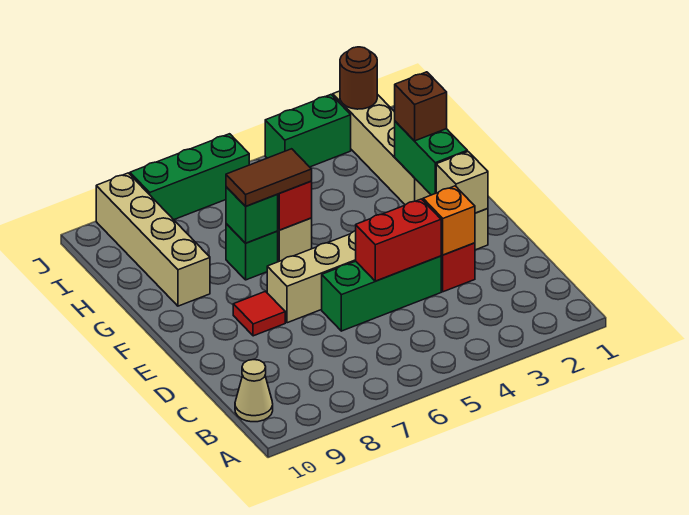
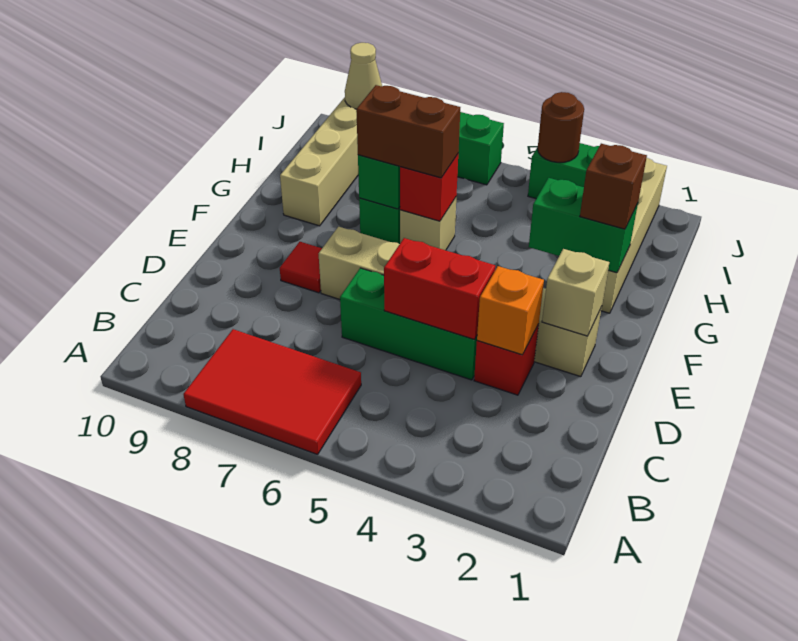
none -> red 2x3 tile [183,329,361,454]
tan 1x1 cone [235,360,273,422] -> tan 1x1 cone moved to [345,43,382,109]
green 1x2 brick [395,121,467,195] -> green 1x2 brick turned to [529,178,638,273]
brown 1x2 tile [226,149,312,206] -> brown 1x2 brick [356,85,460,178]
brown 1x1 round brick [340,47,377,109] -> brown 1x1 round brick moved to [538,92,584,162]

